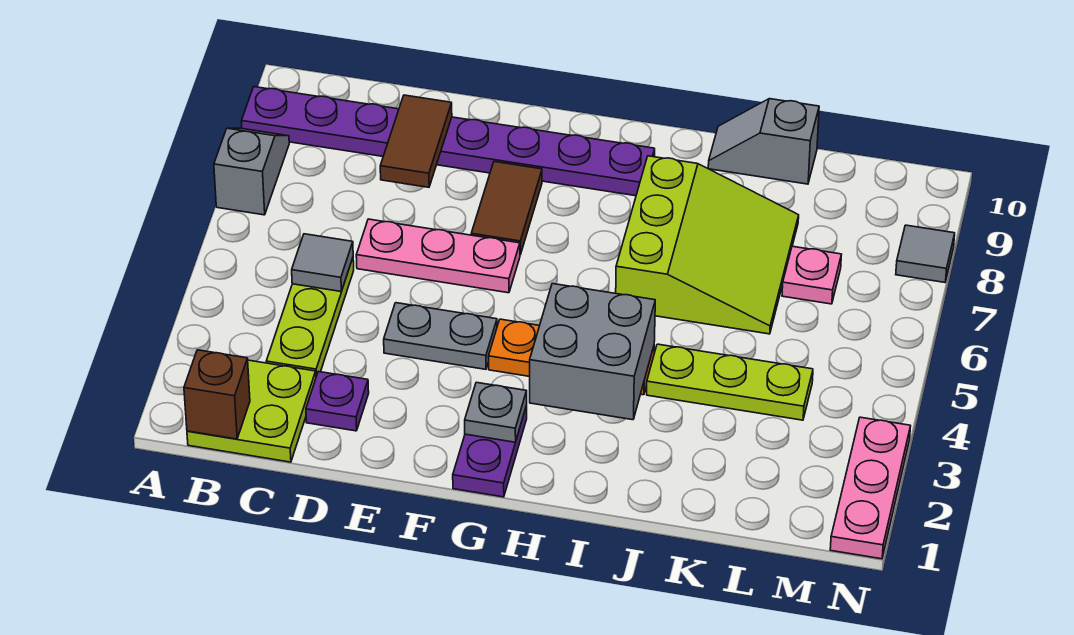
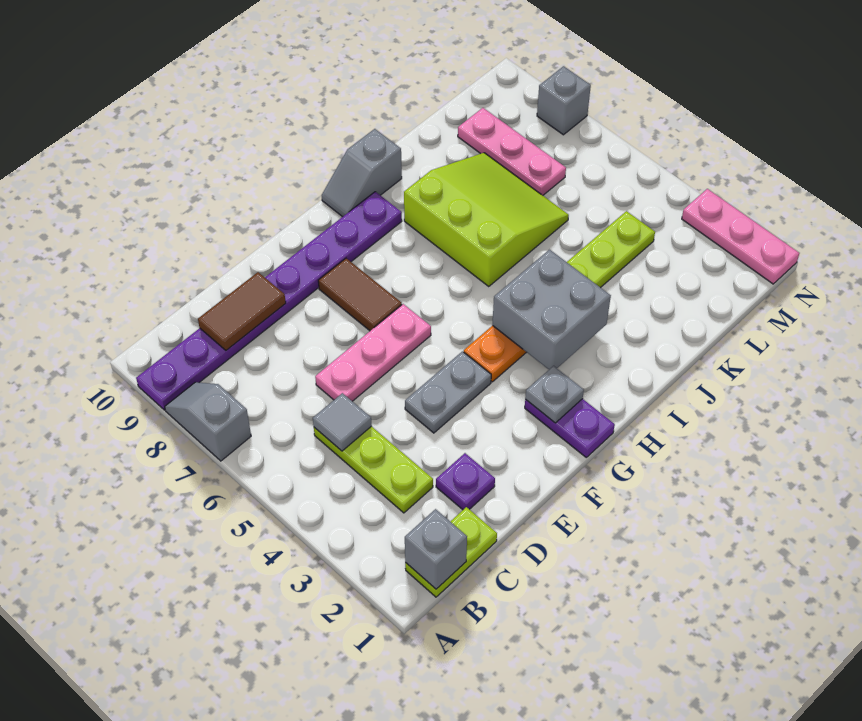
lime 2x2 plate [187,360,316,462] -> lime 1x2 plate [405,507,497,597]
brown 1x1 brick [184,350,250,439] -> grey 1x1 brick [405,509,467,589]
brown 1x2 tile [380,95,452,187] -> brown 1x2 tile turned to [198,272,286,350]
grey 1x2 slope [708,99,819,184] -> grey 1x2 slope moved to [322,129,402,217]
pink 1x1 plate [782,246,842,304] -> pink 1x3 plate [458,108,566,195]
grey 1x1 tile [896,225,955,282] -> grey 1x1 brick [537,66,591,135]

